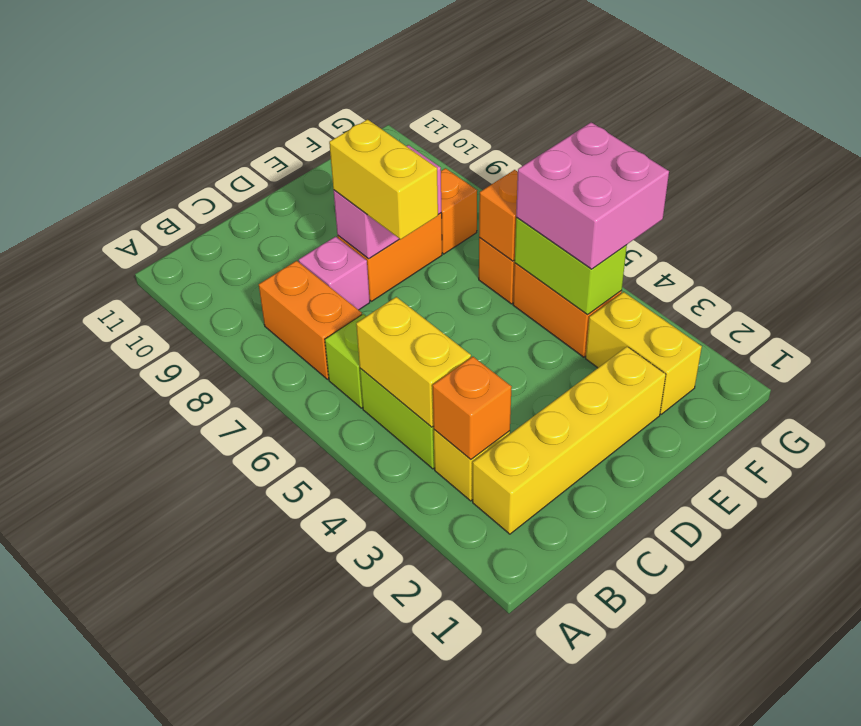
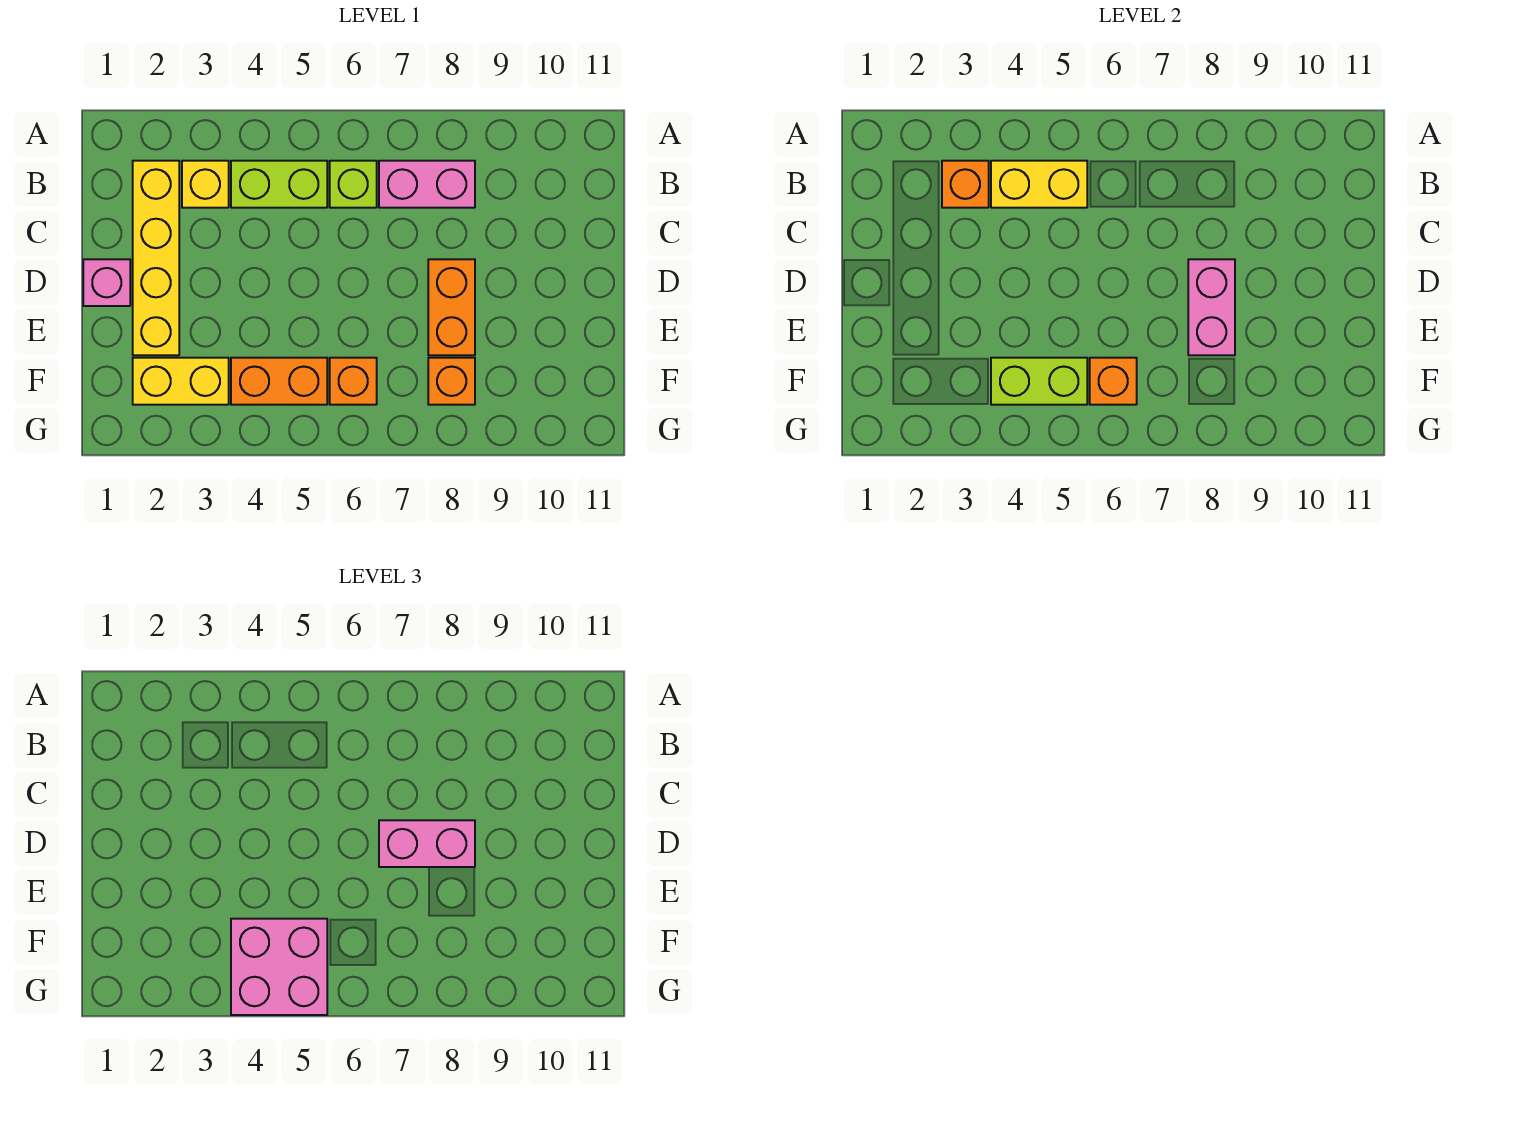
orange 1x2 brick [259,261,362,379] -> pink 1x2 brick [379,161,475,208]
pink 1x1 brick [299,237,370,310] -> pink 1x1 brick moved to [83,259,130,306]
yellow 1x2 brick [329,120,438,239] -> pink 1x2 brick [379,820,475,867]

